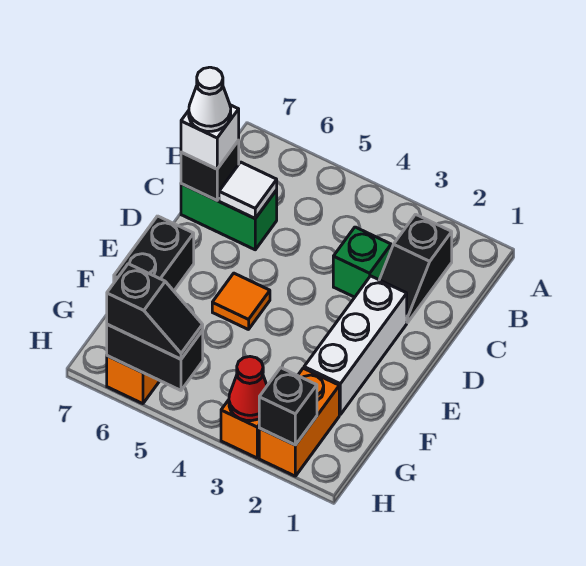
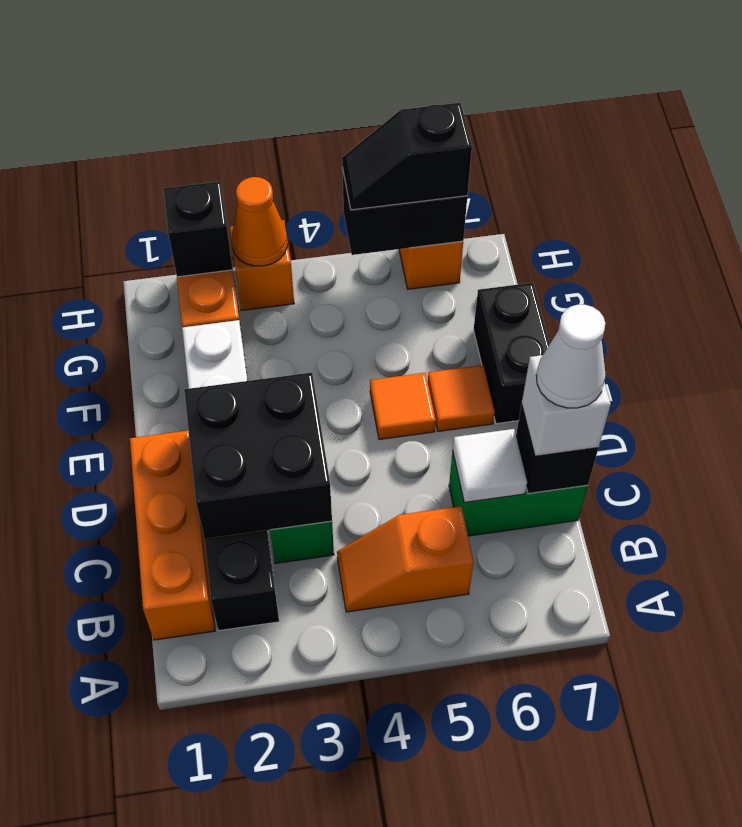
none -> orange 1x3 brick [130,430,215,640]
none -> orange 1x2 slope [337,506,474,612]
none -> black 2x2 brick [184,373,332,539]
none -> orange 1x1 tile [428,365,495,432]
red 1x1 cone [229,357,267,421] -> orange 1x1 cone [232,177,287,266]

